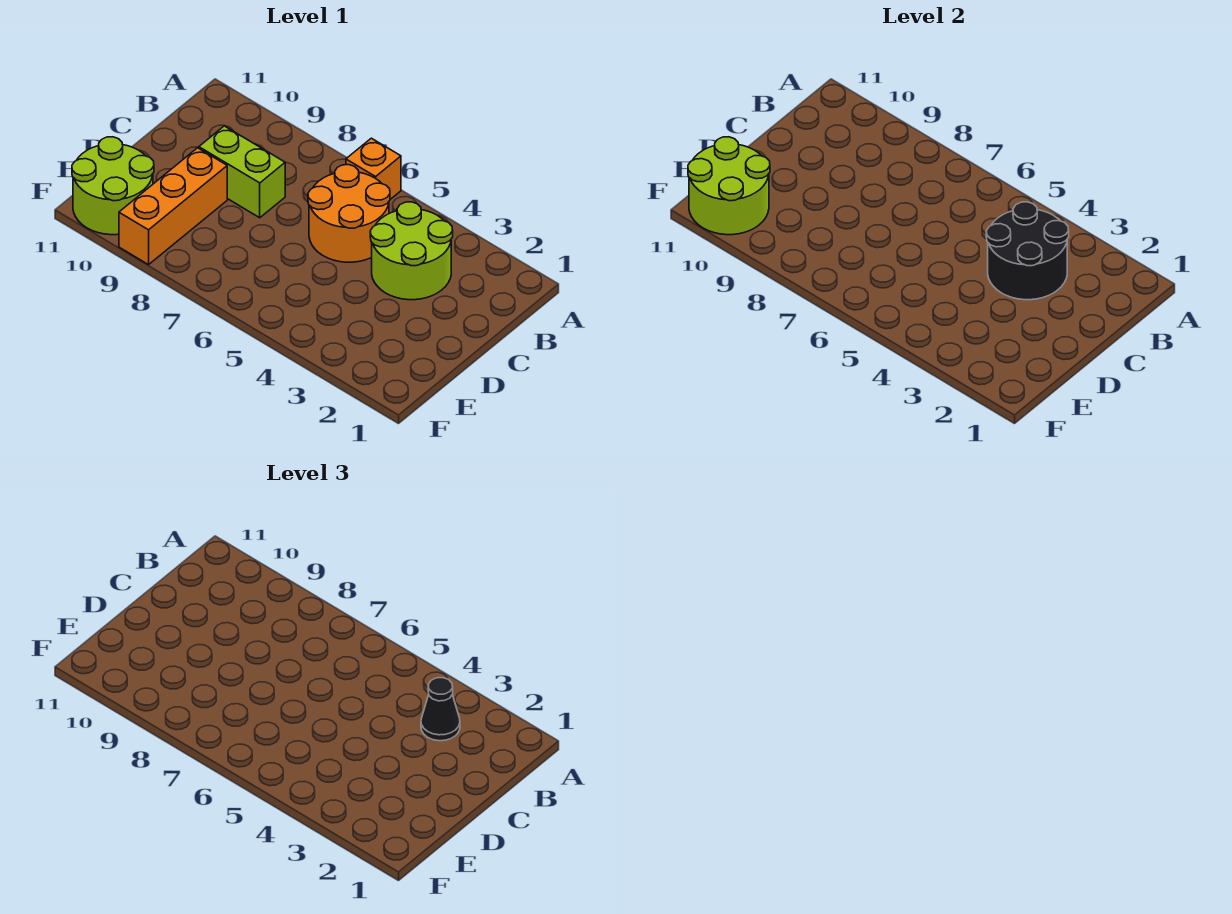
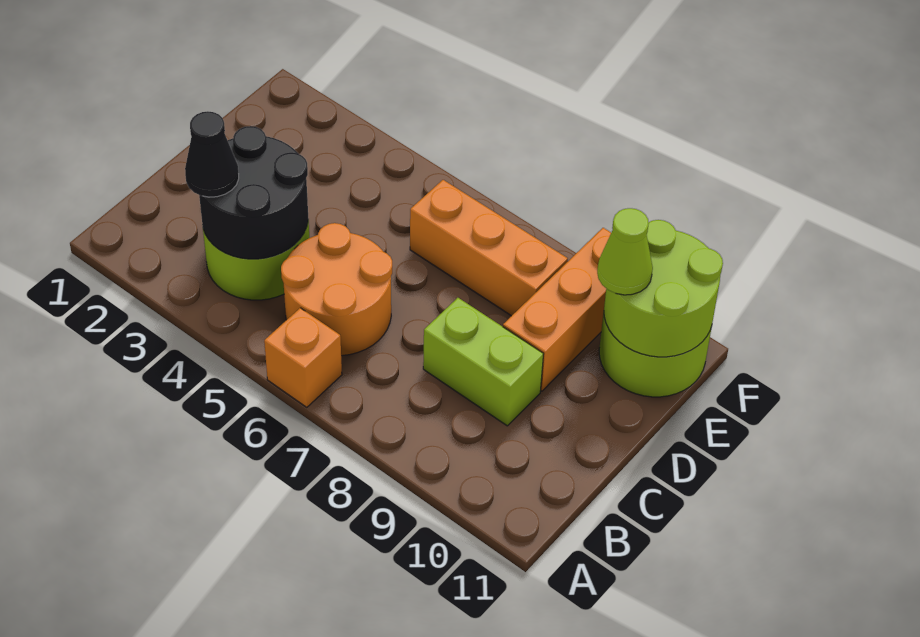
none -> orange 1x3 brick [410,180,568,316]
none -> lime 1x1 cone [597,208,653,295]

